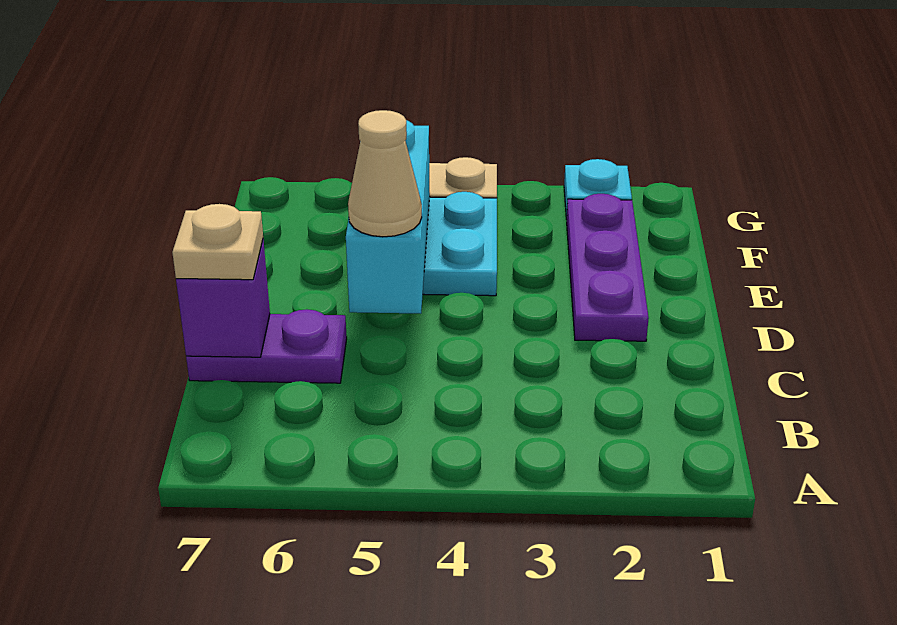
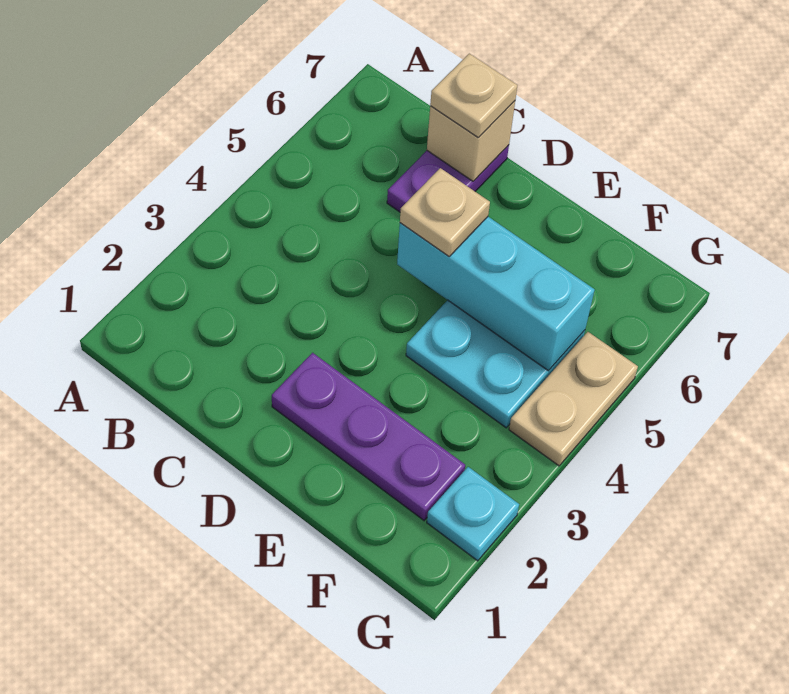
purple 1x1 brick [176,240,270,357] -> tan 1x1 brick [427,101,515,181]
tan 1x1 cone [348,110,422,237] -> tan 1x1 plate [400,168,490,256]

